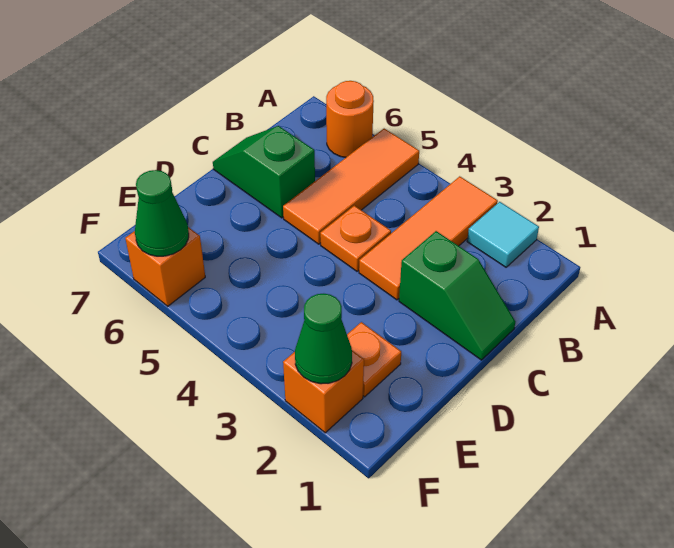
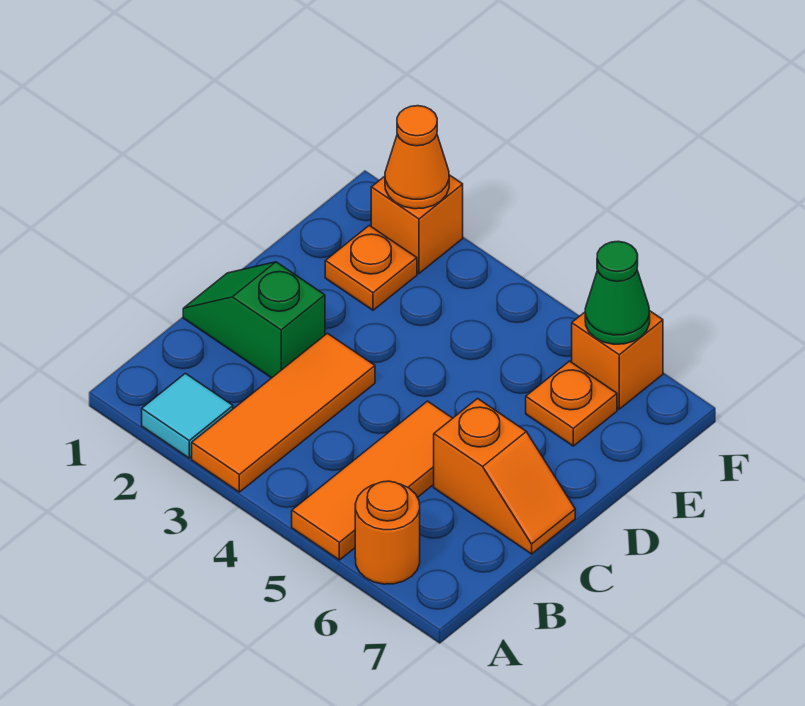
orange 1x1 plate [320,206,391,271] -> orange 1x1 plate moved to [526,361,617,446]
green 1x2 slope [213,126,315,218] -> orange 1x2 slope [434,399,575,554]
green 1x1 cone [295,294,352,384] -> orange 1x1 cone [385,106,449,209]

